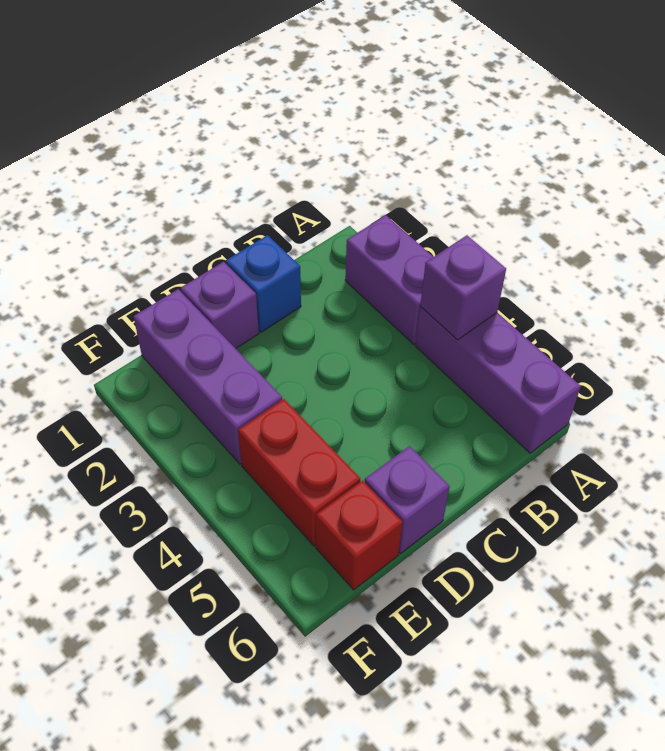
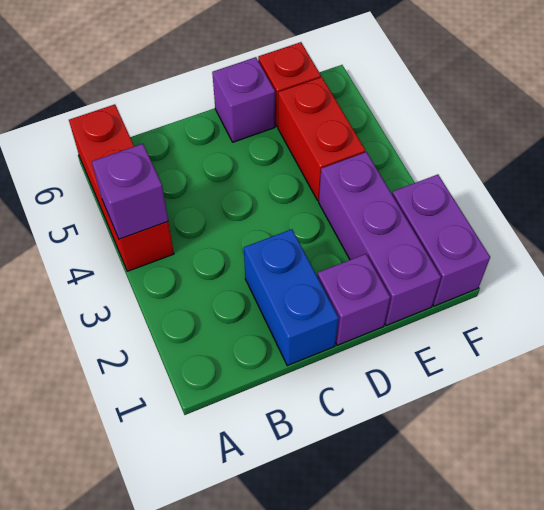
purple 1x2 brick [345,215,433,345] -> purple 1x2 brick moved to [392,175,490,306]
purple 1x3 brick [416,307,581,453] -> red 1x3 brick [69,104,174,271]
blue 1x1 brick [226,235,301,332] -> blue 1x2 brick [244,229,339,366]

